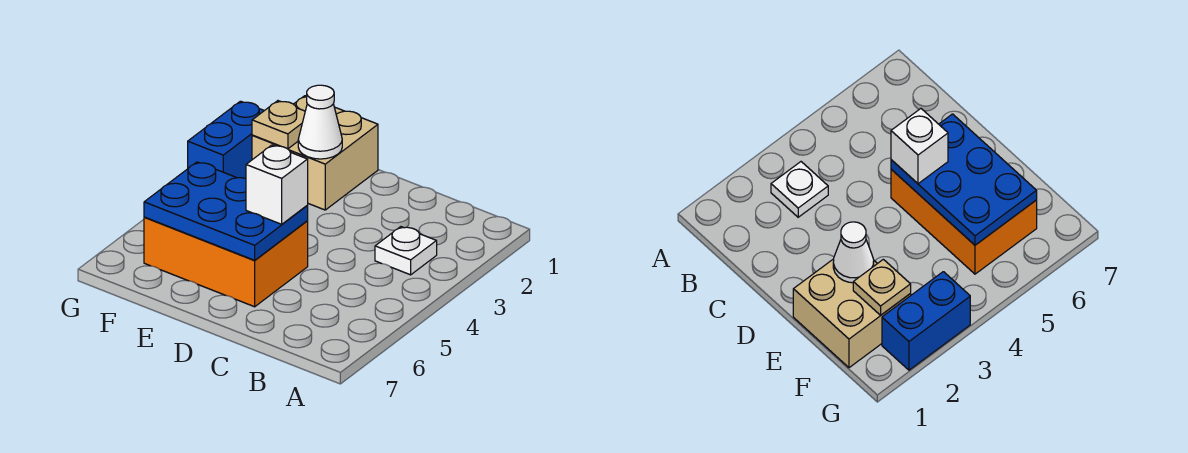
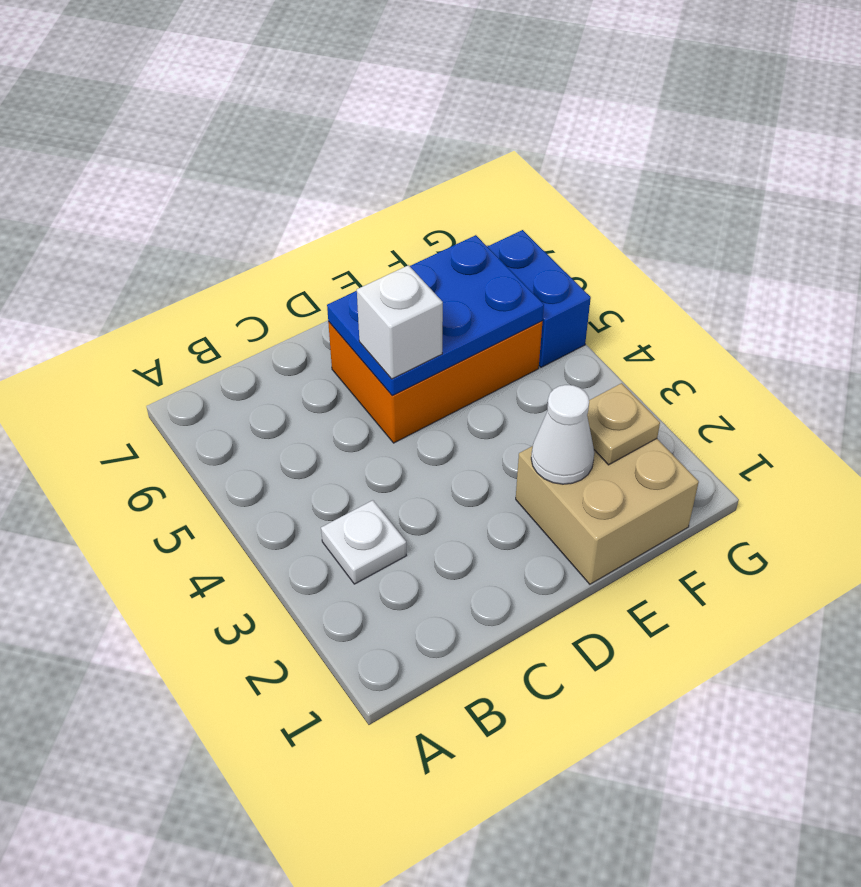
blue 1x2 brick [188,101,264,178] -> blue 1x2 brick moved to [487,230,591,367]

